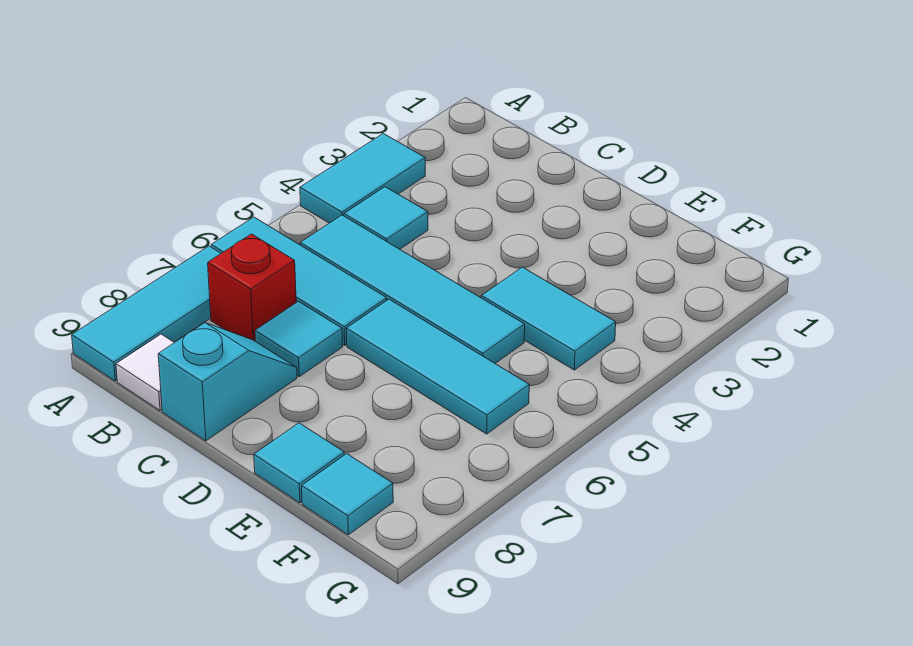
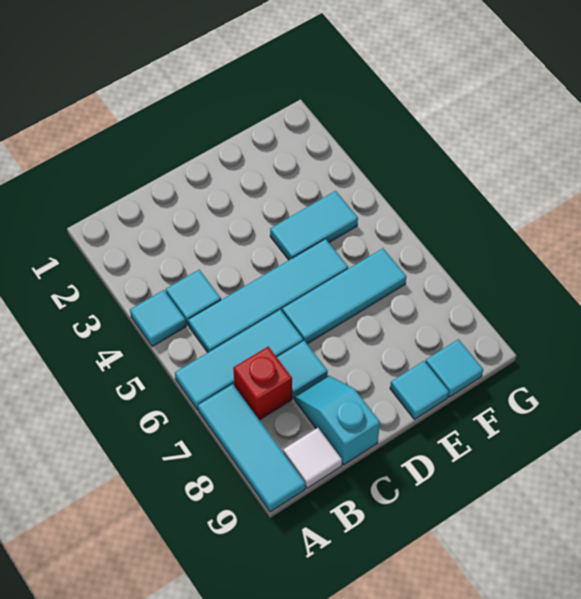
cyan 1x2 tile [300,133,425,223] -> cyan 1x1 tile [130,290,186,347]

